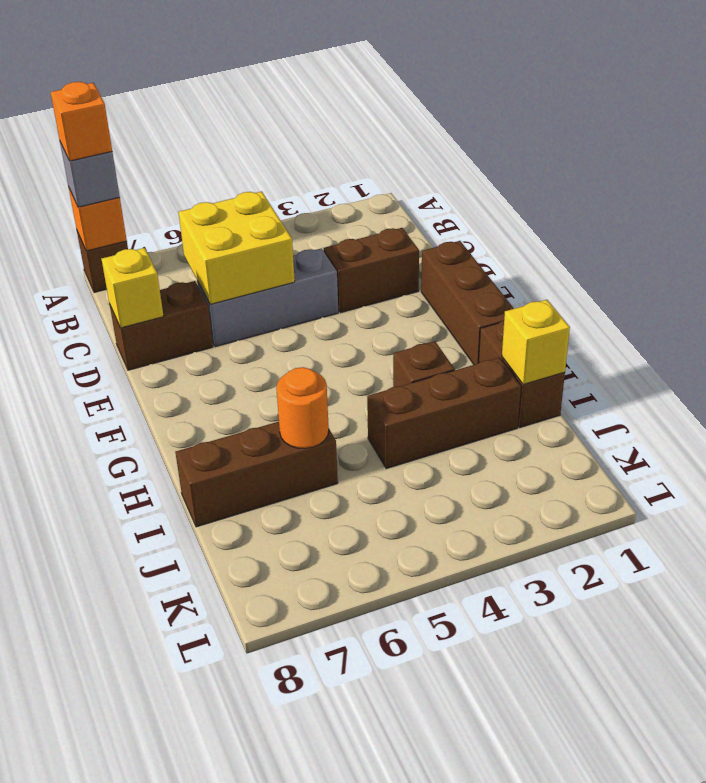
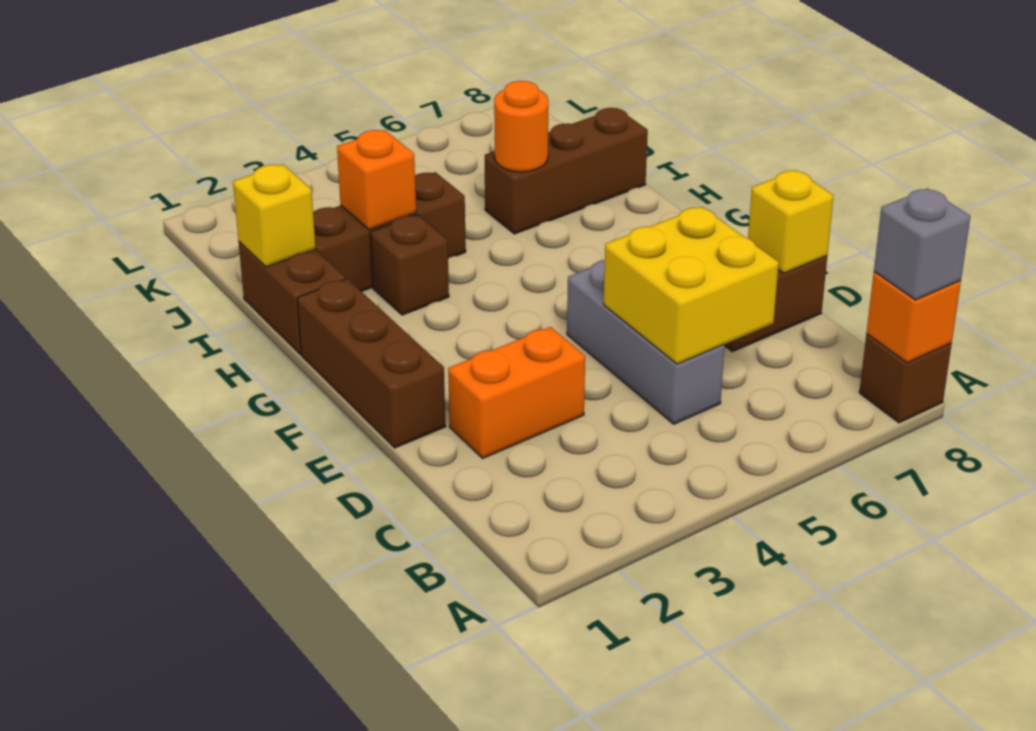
orange 1x1 brick [51,82,112,161] -> orange 1x1 brick moved to [337,130,416,230]
brown 1x2 brick [324,228,419,313] -> orange 1x2 brick [448,327,585,458]
grey 1x3 brick [197,248,338,347] -> grey 1x3 brick turned to [567,260,725,424]

